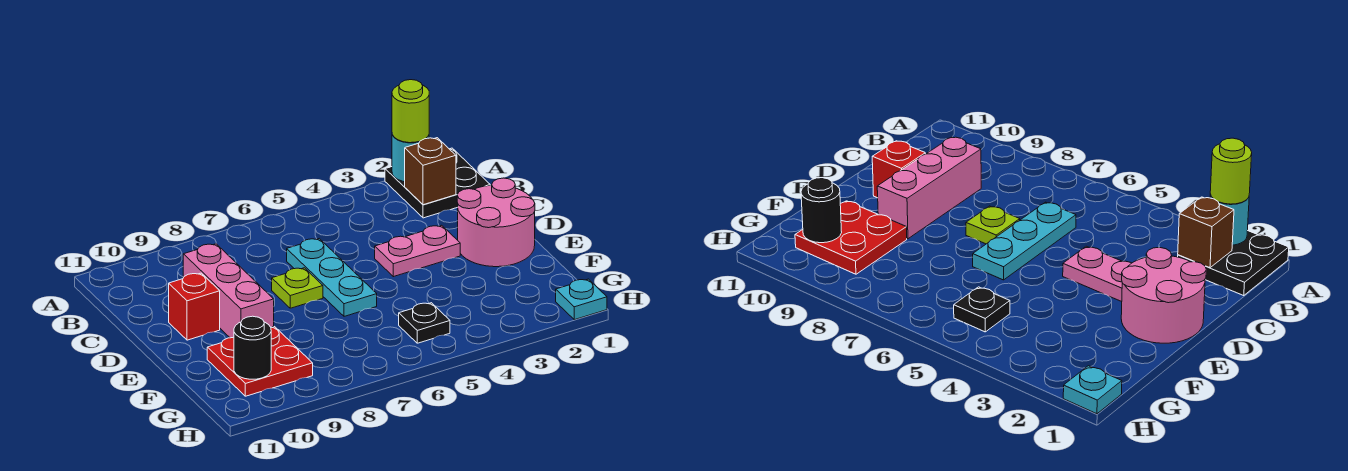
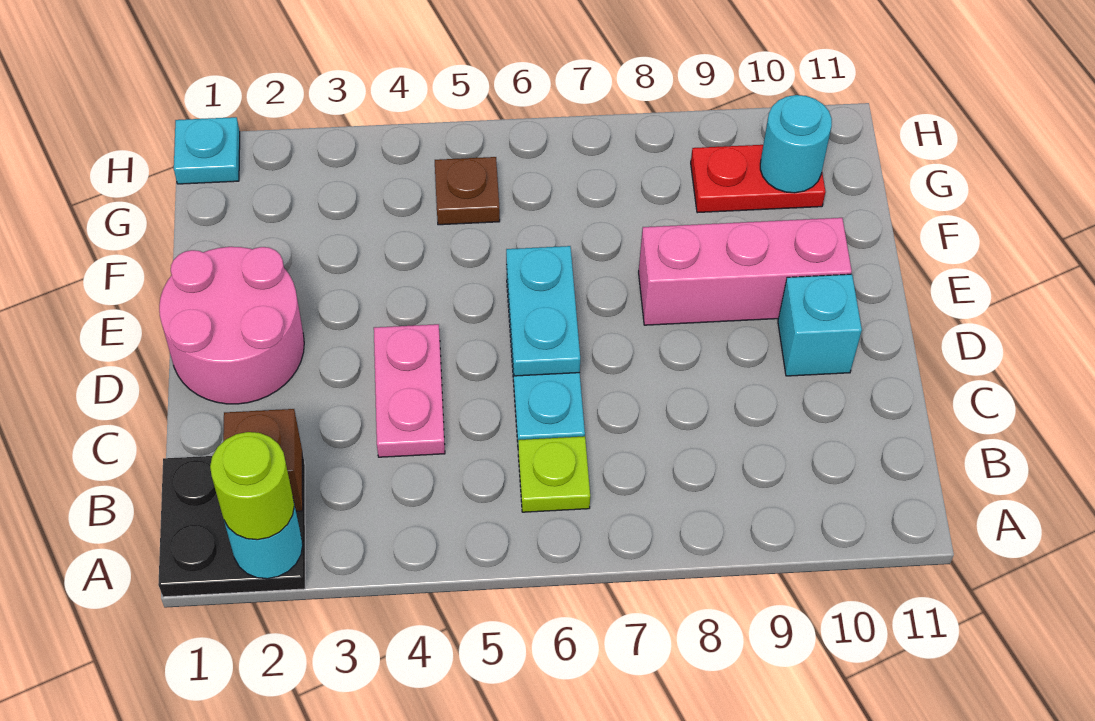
pink 1x3 brick [183,244,274,338] -> pink 1x3 brick turned to [639,218,852,325]
pink 1x2 plate [375,225,460,277] -> pink 1x2 plate turned to [374,324,445,457]
none -> cyan 1x2 plate [506,246,580,376]
lime 1x1 plate [272,268,323,308] -> lime 1x1 plate moved to [518,436,590,512]
red 1x1 brick [169,273,220,340] -> cyan 1x1 brick [778,274,862,376]
red 2x2 plate [207,327,313,396] -> red 1x2 plate [691,145,826,213]
black 1x1 plate [399,303,450,343] -> brown 1x1 plate [435,157,500,225]
black 1x1 round brick [234,316,271,379] -> cyan 1x1 round brick [760,95,832,193]

